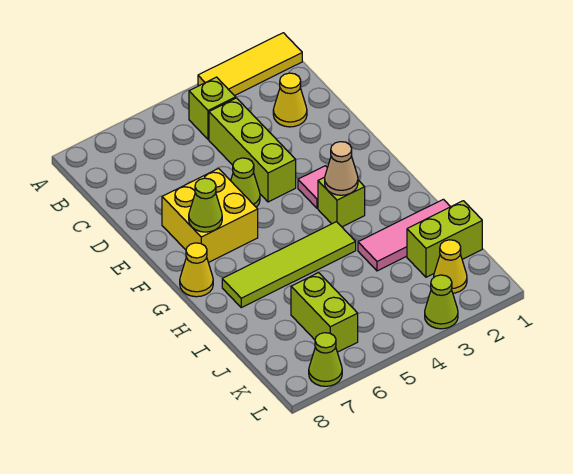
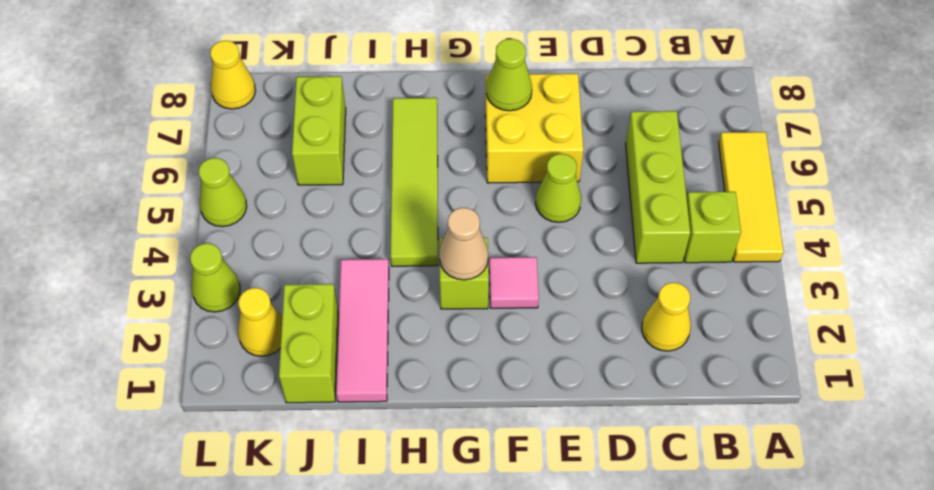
yellow 1x3 tile [198,33,302,96] -> yellow 1x3 tile moved to [719,132,784,262]
lime 1x3 brick [209,98,296,202] -> lime 1x3 brick turned to [626,111,690,263]
yellow 1x1 cone [180,243,213,297] -> yellow 1x1 cone moved to [210,41,255,109]
lime 1x2 brick [291,273,358,352] -> lime 1x2 brick turned to [292,76,346,185]
lime 1x1 cone [309,333,342,386] -> lime 1x1 cone moved to [199,158,247,227]

